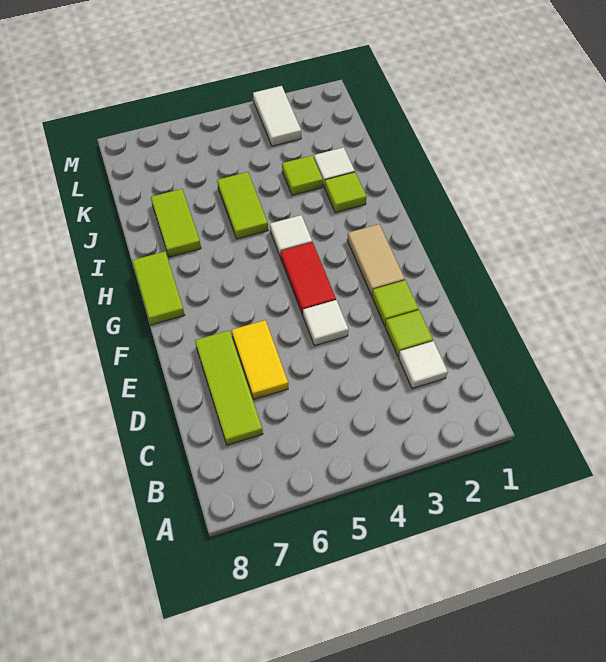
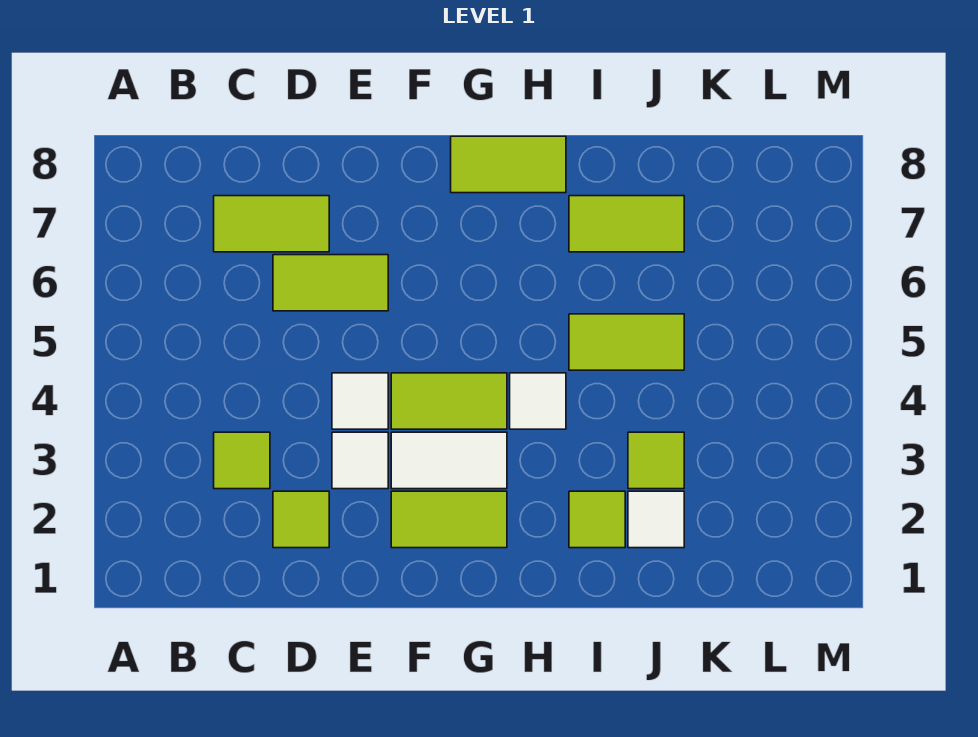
white 1x1 tile [399,341,448,389] -> white 1x1 tile moved to [332,432,388,489]
lime 1x3 tile [195,330,263,445] -> lime 1x2 tile [214,196,329,252]
yellow 1x2 tile [232,320,288,399] -> lime 1x2 tile [273,255,388,311]
lime 1x1 tile [372,280,418,325] -> lime 1x1 tile moved to [214,432,270,489]
tan 1x2 tile [347,224,405,295] -> lime 1x2 tile [391,491,507,548]
red 1x2 tile [281,242,336,315] -> lime 1x2 tile [391,373,507,429]
white 1x2 tile [253,86,301,146] -> white 1x2 tile moved to [391,432,507,489]

